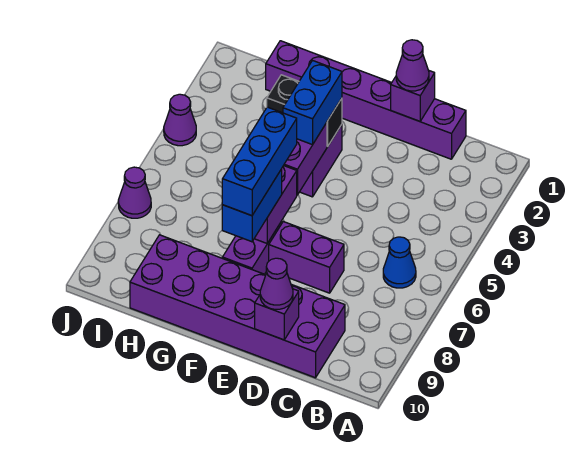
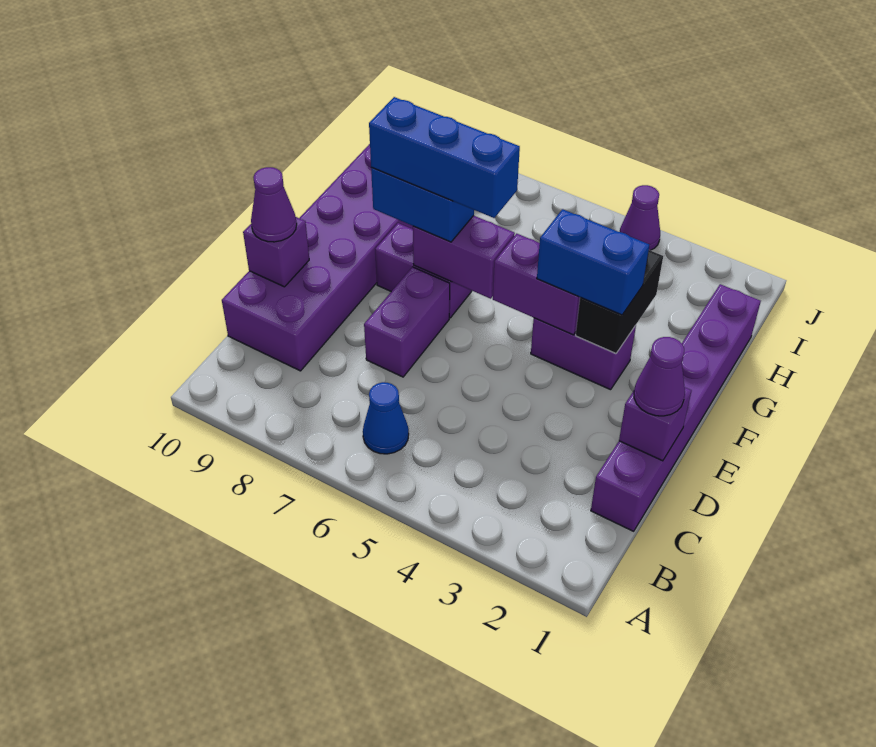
purple 1x1 cone [118,167,151,218] -> none

